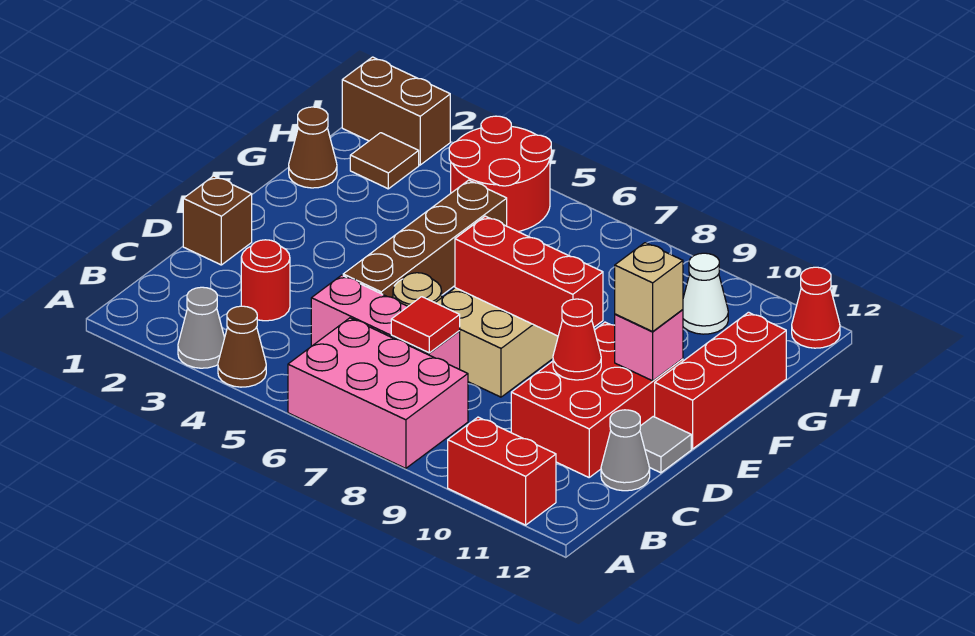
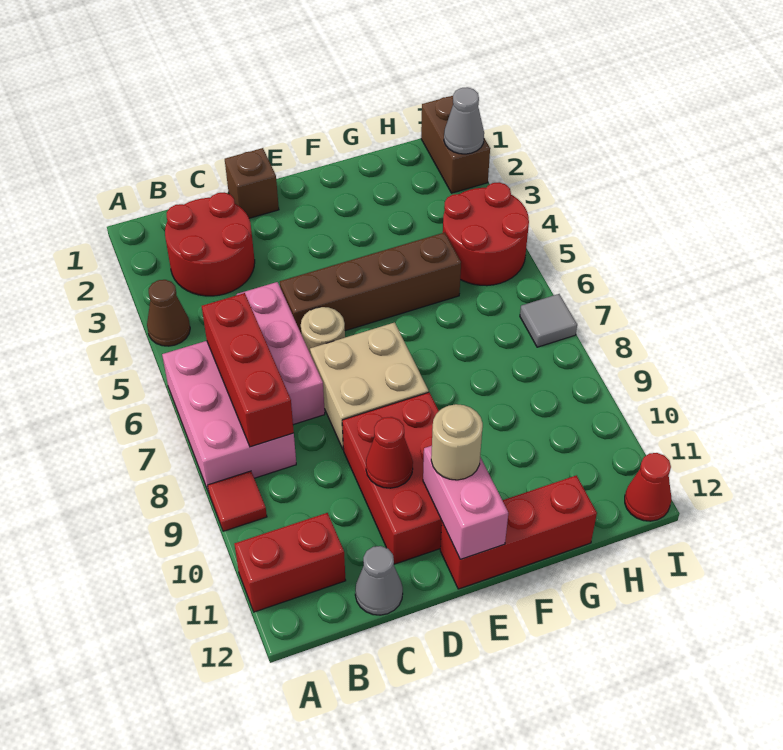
grey 1x1 cone [178,287,225,368] -> grey 1x1 cone moved to [444,87,484,154]
red 1x2 brick [448,417,556,525] -> red 1x2 brick turned to [234,513,346,612]
red 1x1 round brick [241,240,290,321] -> red 2x2 round brick [165,192,255,296]
red 1x1 tile [391,297,460,353] -> red 1x1 tile moved to [208,471,267,531]
red 2x3 brick [511,322,683,477] -> red 2x3 brick turned to [342,392,442,564]
grey 1x1 tile [640,417,691,473] -> grey 1x1 tile moved to [520,294,577,347]
red 1x3 brick [455,216,603,336] -> red 1x3 brick moved to [202,293,294,447]
pink 1x1 brick [615,310,683,381] -> pink 1x2 brick [423,446,508,559]
tan 1x1 brick [615,243,683,331] -> tan 1x1 round brick [431,404,483,480]
brown 1x1 cone [289,107,337,188] -> none
brown 1x1 tile [350,133,419,189] -> none
white 1x1 cone [683,253,728,334] -> none

